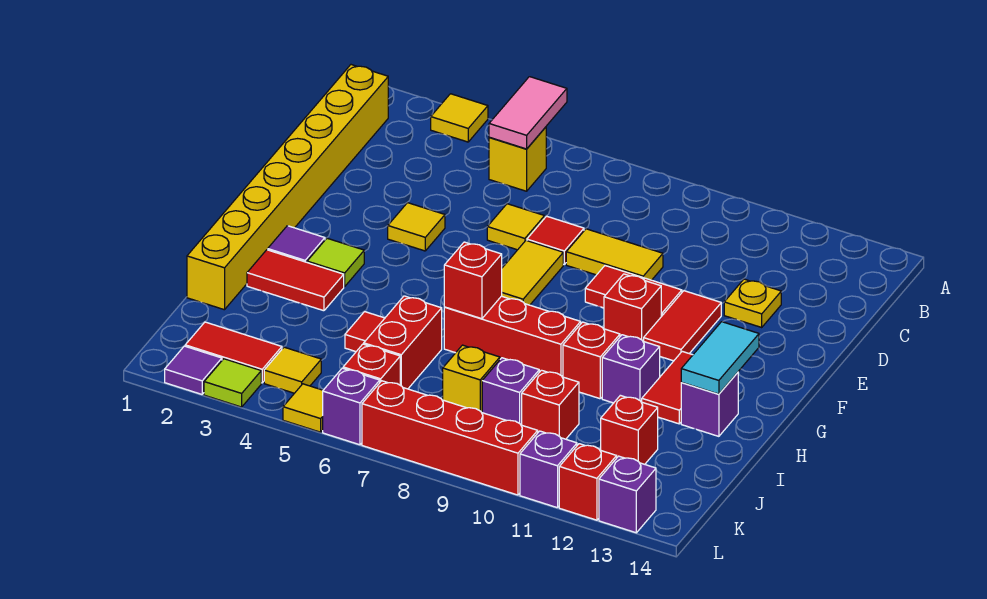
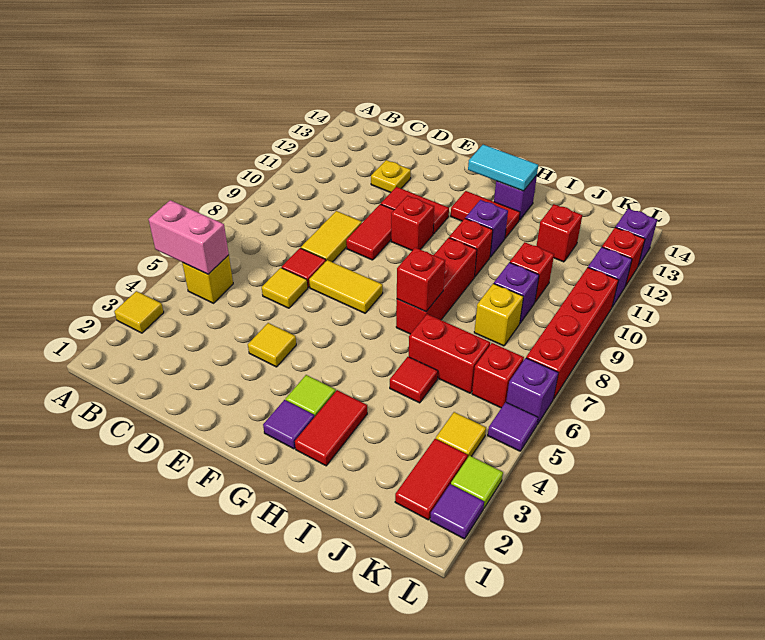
pink 1x2 tile [489,77,567,149] -> pink 1x2 brick [148,200,229,274]
yellow 1x8 brick [187,65,388,310] -> none
yellow 1x1 tile [283,384,323,432] -> purple 1x1 tile [488,402,538,451]

